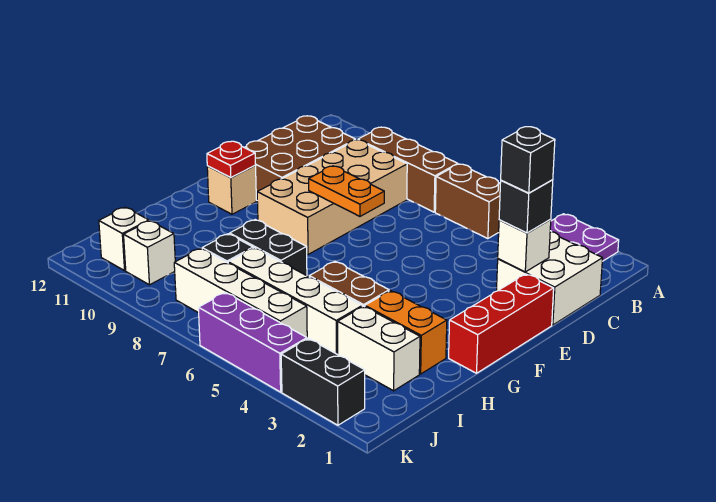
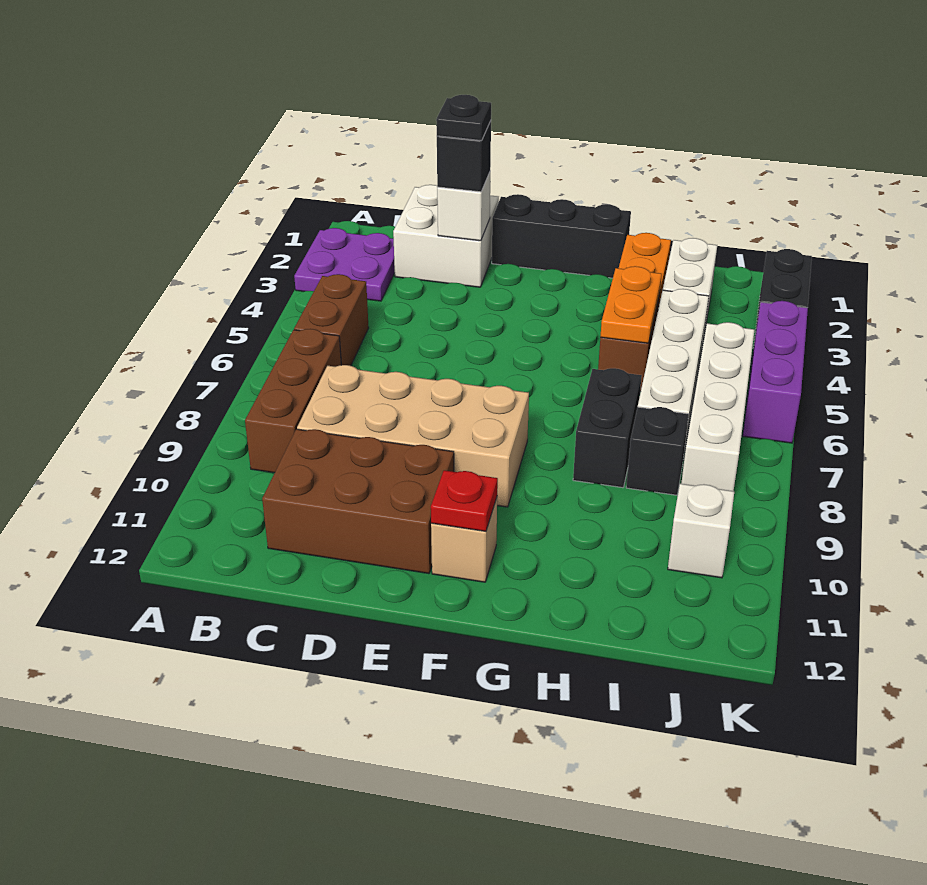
black 1x1 brick [501,127,555,193] -> black 1x1 plate [436,95,491,141]
red 1x3 brick [449,274,554,373] -> black 1x3 brick [492,194,631,278]
orange 1x2 plate [309,166,384,216] -> orange 1x2 plate moved to [600,266,662,343]
white 1x1 brick [99,207,149,271] -> none

